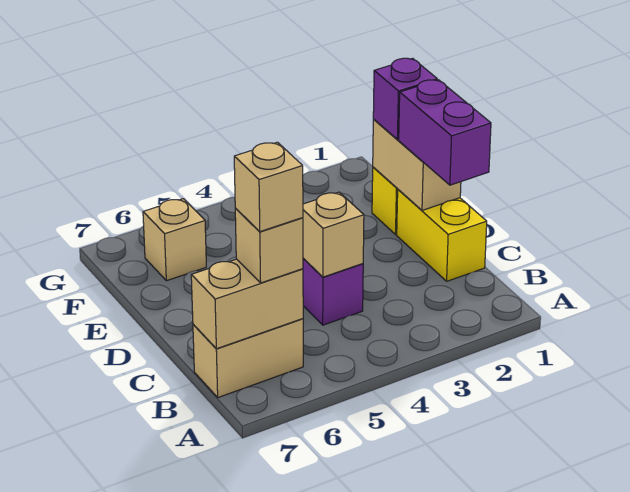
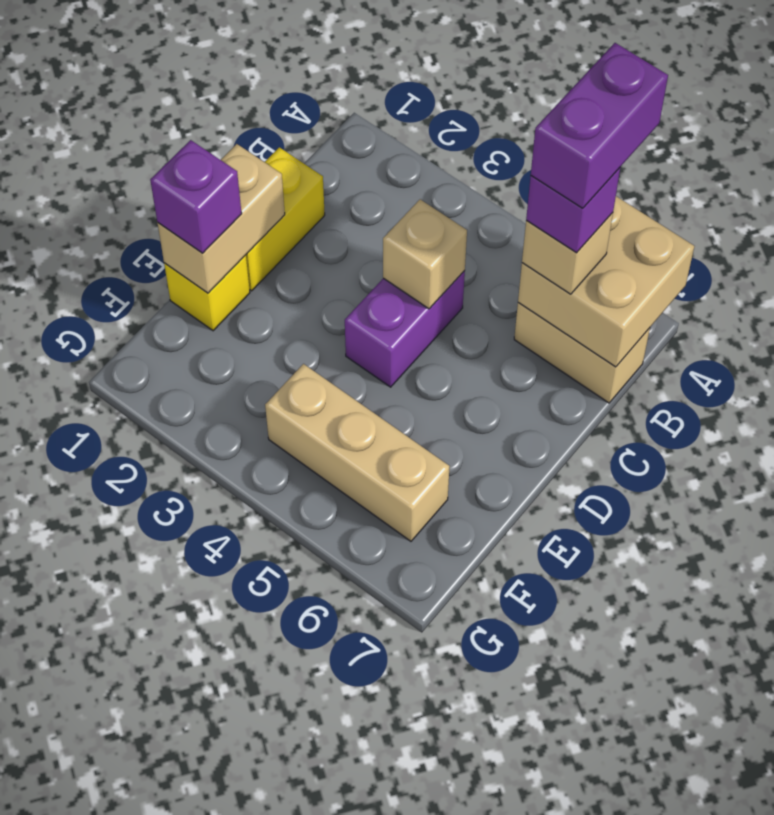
tan 1x2 brick [191,259,303,349] -> tan 2x2 brick [518,196,694,367]
tan 1x1 brick [234,142,303,232] -> purple 1x1 brick [526,168,620,253]
purple 1x2 brick [399,80,491,185] -> purple 1x2 brick moved to [531,43,668,208]
tan 1x1 brick [143,199,206,281] -> tan 1x3 brick [265,364,450,541]

